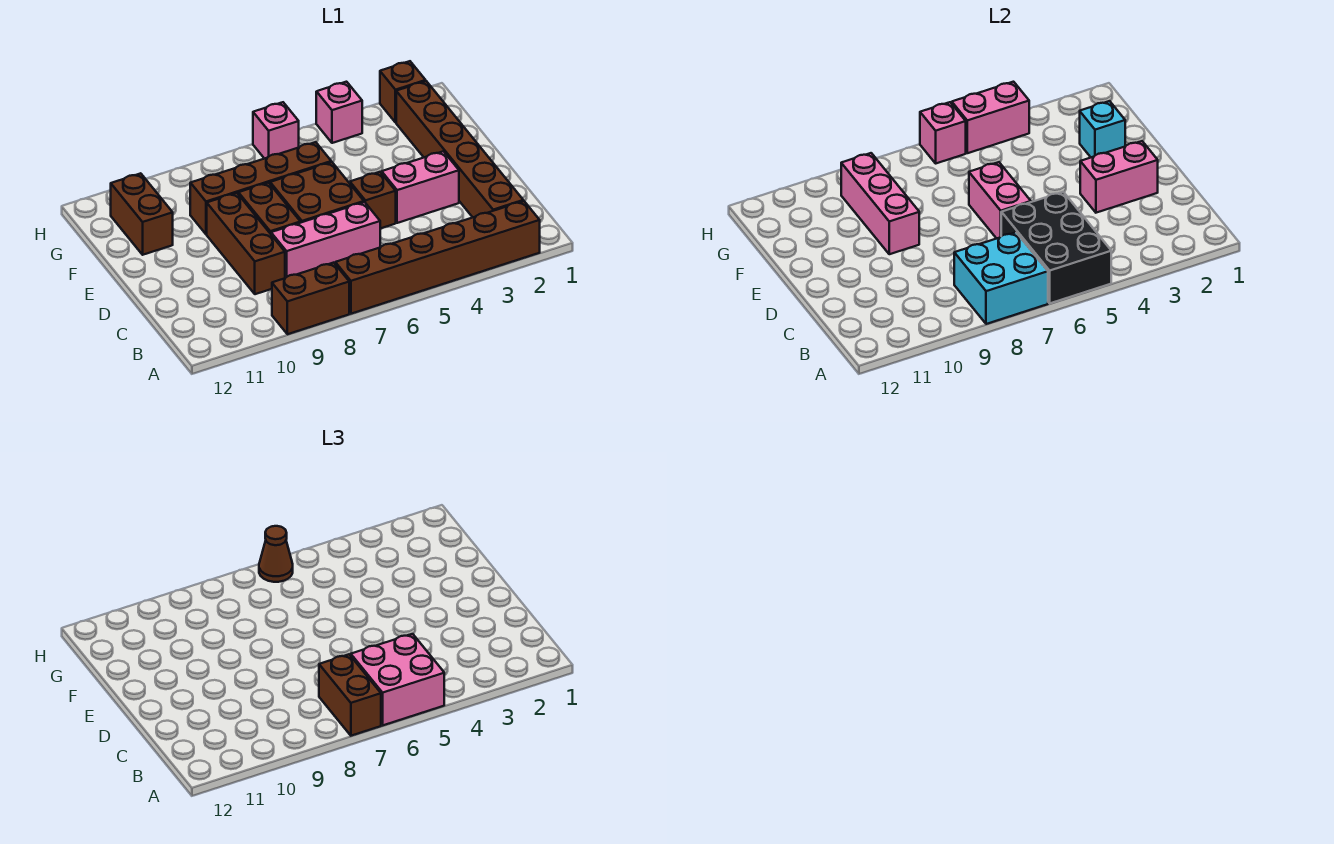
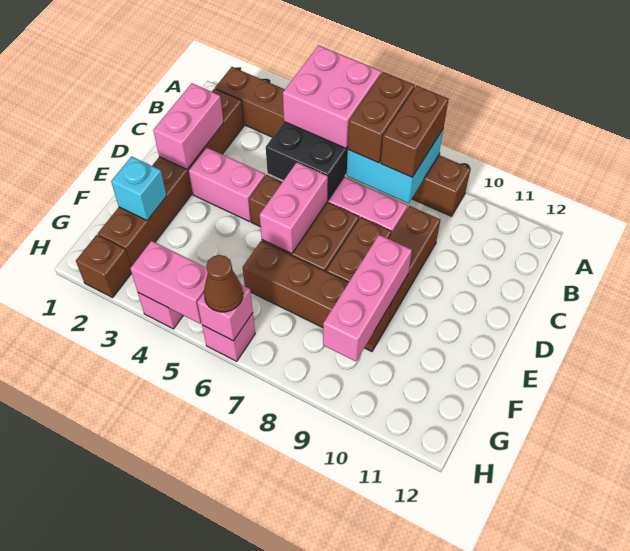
pink 1x2 brick [1080,141,1158,213] -> pink 1x2 brick turned to [153,83,224,169]
brown 1x2 brick [111,173,173,255] -> brown 1x2 brick moved to [381,86,449,177]

